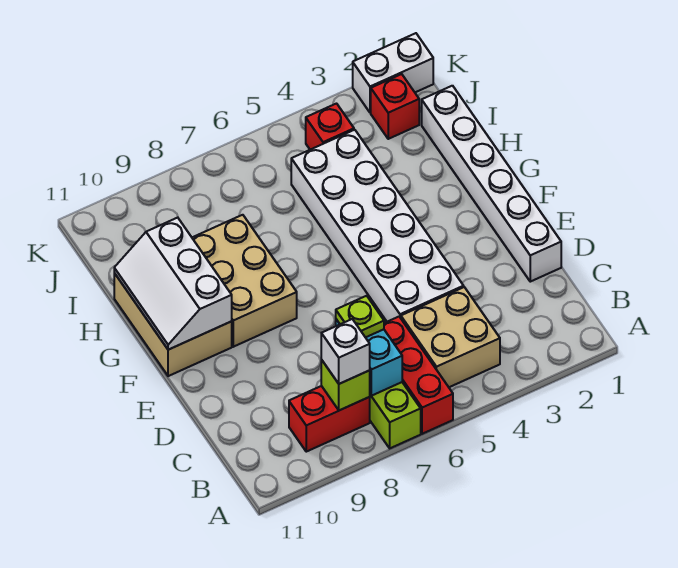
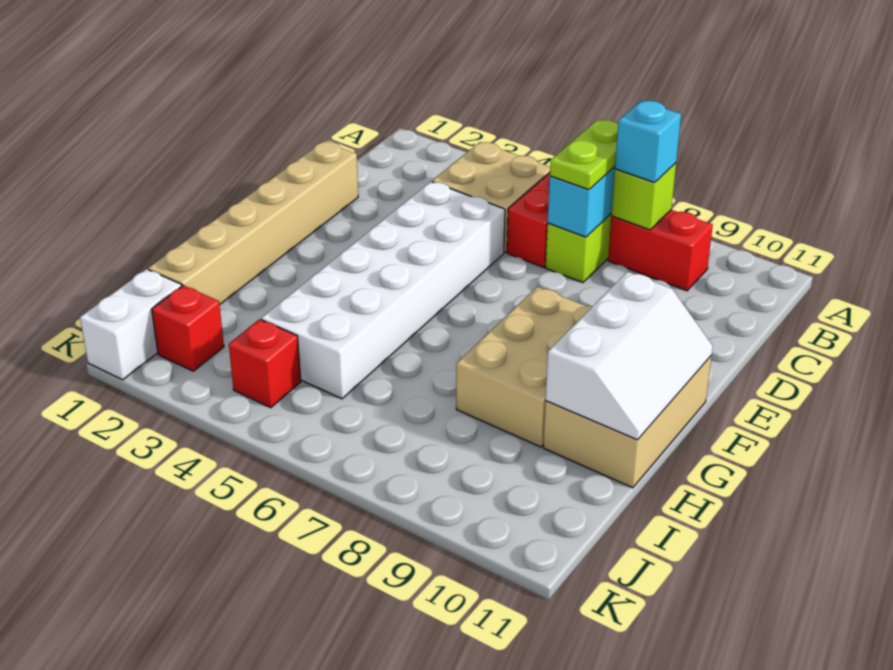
white 1x1 brick [321,319,370,384] -> cyan 1x1 brick [615,101,681,183]
lime 1x1 plate [336,296,384,338] -> lime 1x2 plate [550,120,618,190]
white 1x6 brick [422,86,561,282] -> tan 1x6 brick [148,141,358,305]
white 1x2 brick [353,33,433,113] -> white 1x2 brick turned to [80,269,182,380]

